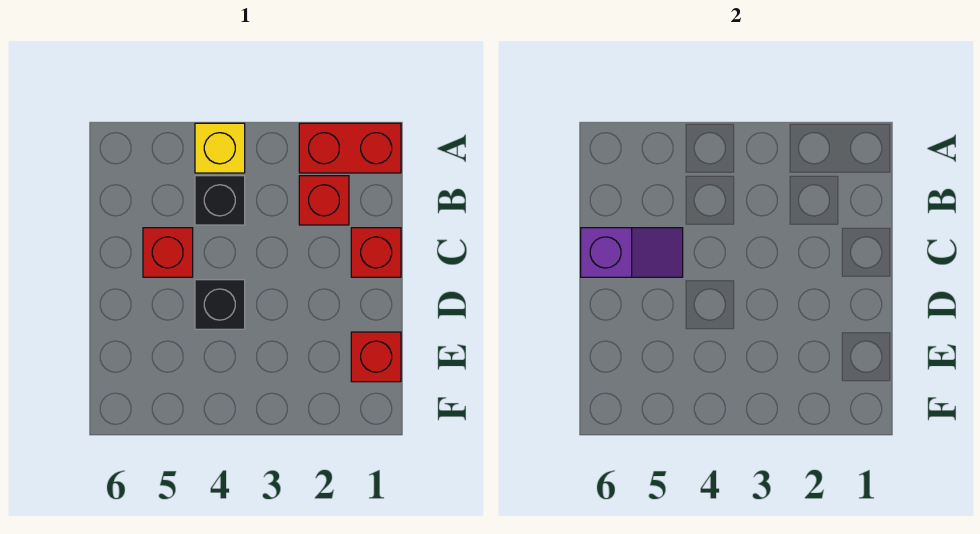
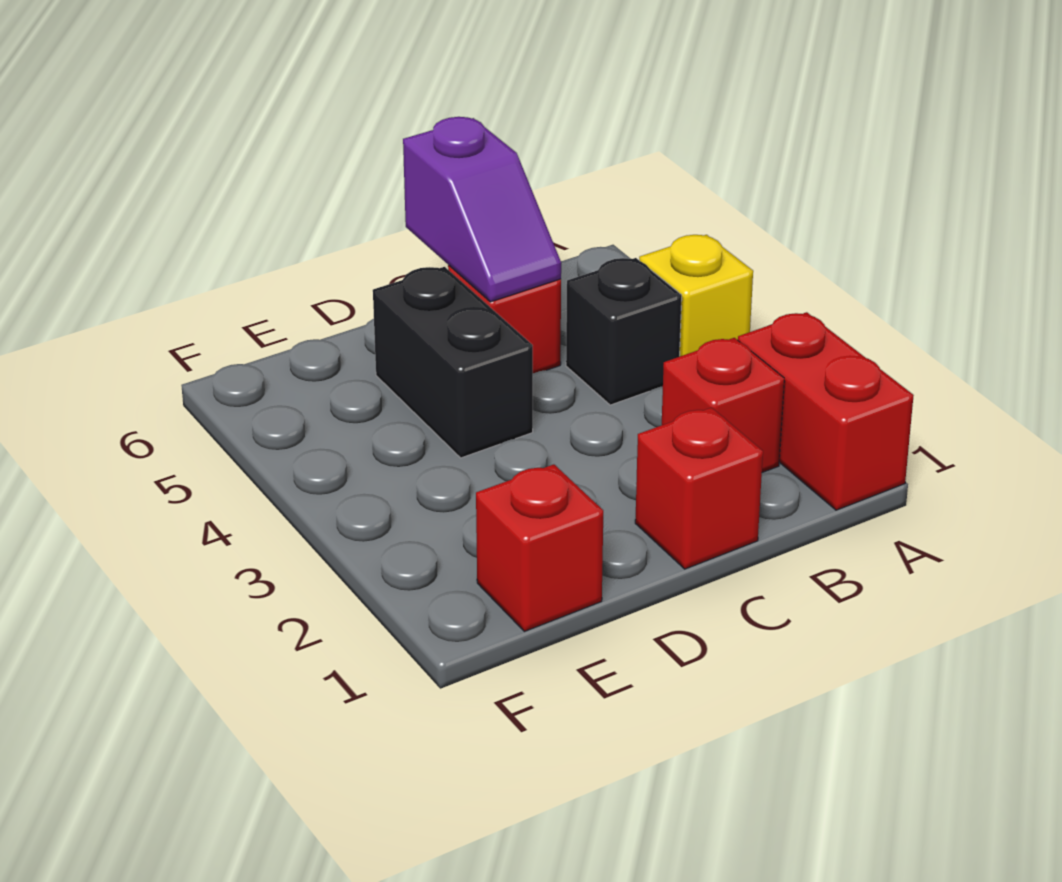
black 1x1 brick [195,280,245,329] -> black 1x2 brick [373,267,533,458]

